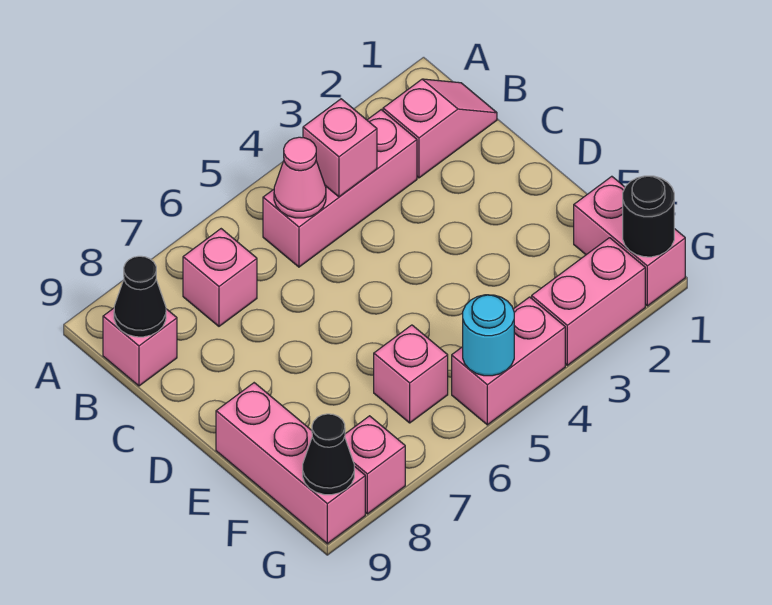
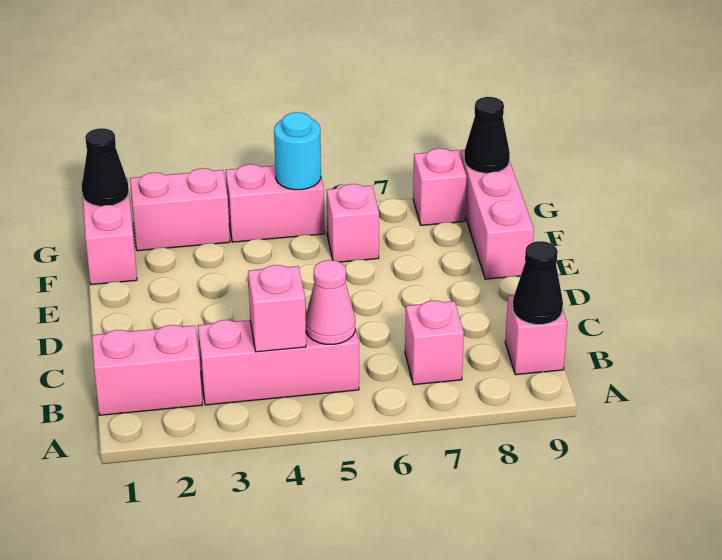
pink 1x2 slope [383,79,497,178] -> pink 1x2 brick [92,325,202,415]
black 1x1 round brick [623,176,674,257] -> black 1x1 cone [82,128,129,206]

